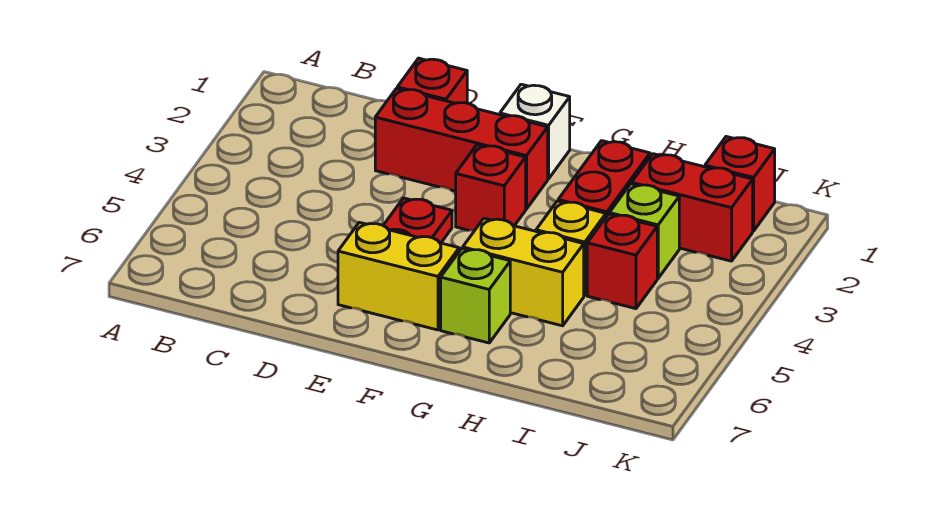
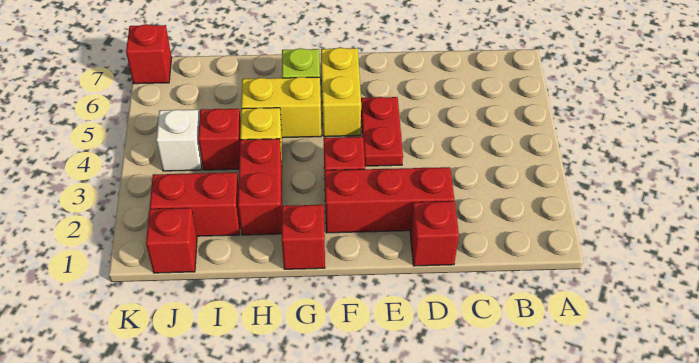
yellow 1x2 brick [338,222,459,330] -> yellow 1x2 brick turned to [321,48,361,137]
white 1x1 brick [500,84,570,179] -> white 1x1 brick moved to [156,110,202,171]
none -> red 1x1 brick [282,205,325,269]
lime 1x1 brick [609,184,679,278] -> none
none -> red 1x1 brick [126,24,172,84]

